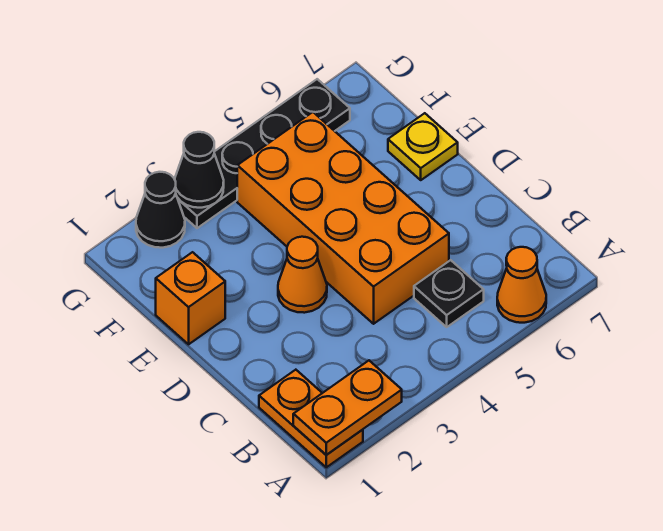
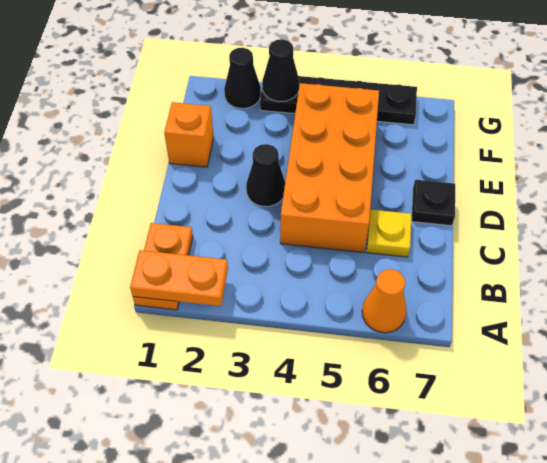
black 1x1 plate [414,260,484,327] -> black 1x1 plate moved to [412,180,455,226]
orange 1x1 cone [278,237,327,313] -> black 1x1 cone [246,144,285,206]
yellow 1x1 plate [388,113,458,180] -> yellow 1x1 plate moved to [367,210,412,257]

